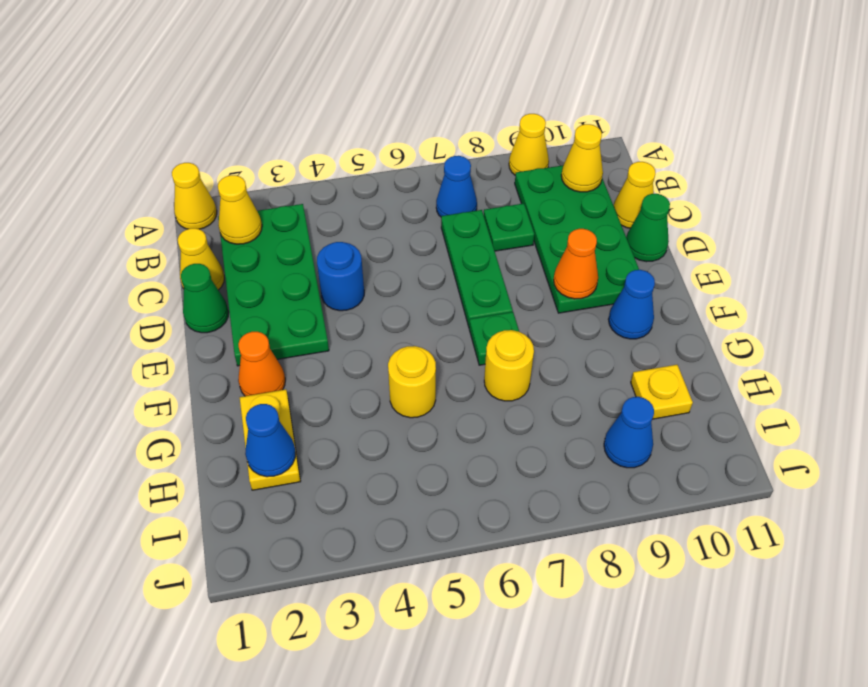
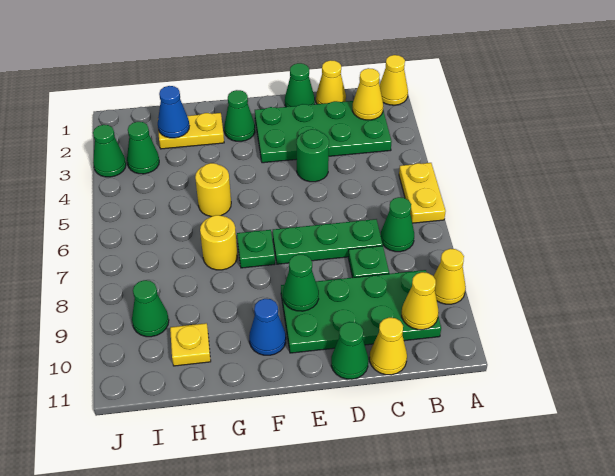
none -> yellow 1x2 plate [399,163,446,223]
blue 1x1 cone [436,156,477,217] -> green 1x1 cone [381,197,414,252]
blue 1x1 round brick [317,242,364,311] -> green 1x1 round brick [296,129,329,182]
orange 1x1 cone [554,229,598,299] -> green 1x1 cone [283,254,319,311]
orange 1x1 cone [238,332,285,396] -> green 1x1 cone [224,90,255,141]
none -> green 1x1 cone [127,122,159,174]
blue 1x1 cone [604,397,654,468] -> green 1x1 cone [132,280,169,337]
none -> green 1x1 cone [93,125,126,177]

